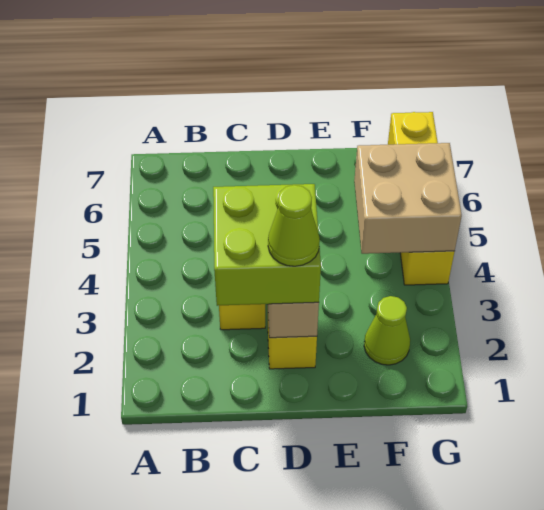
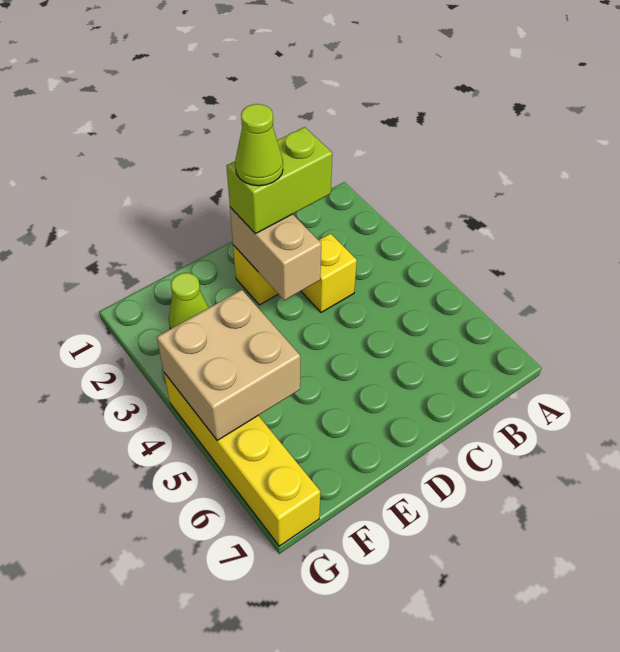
lime 2x2 brick [213,184,321,306] -> lime 1x2 brick [227,127,332,234]

